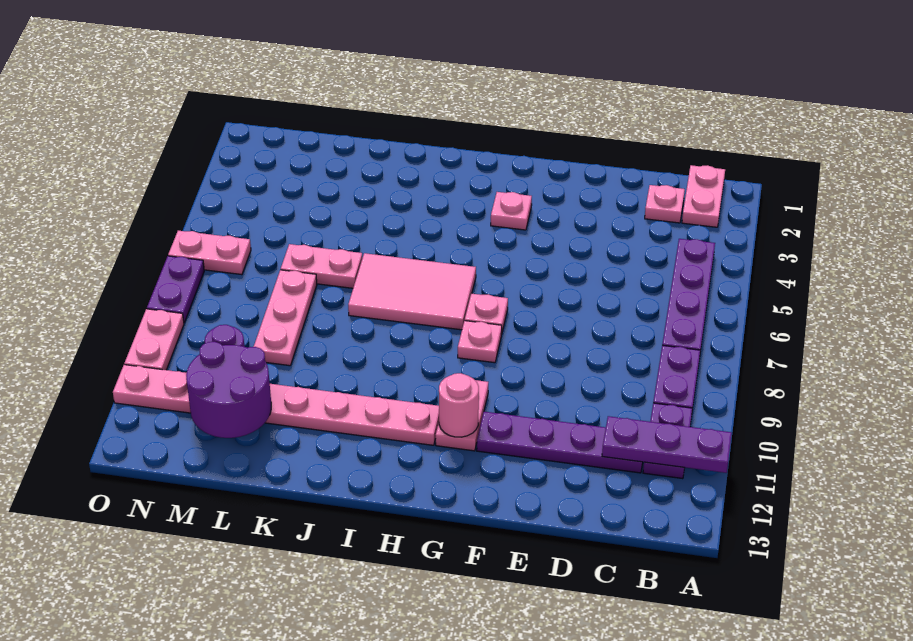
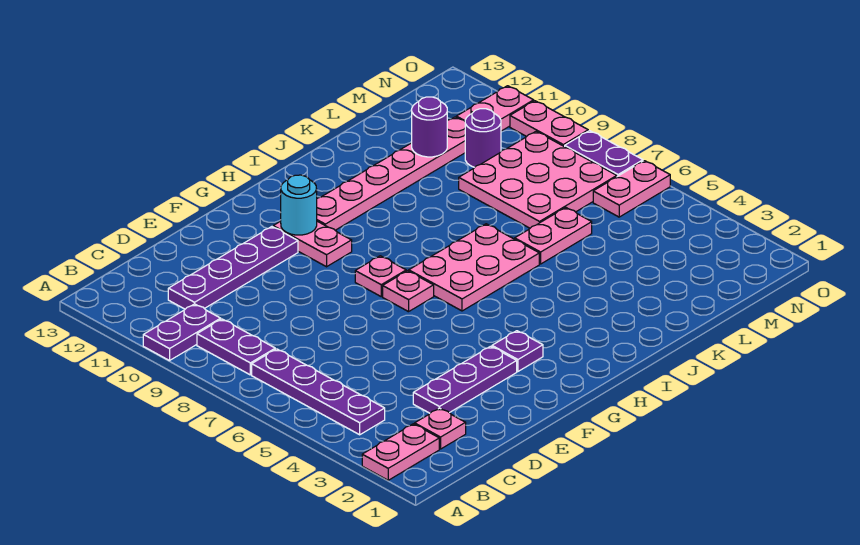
purple 1x3 plate [602,416,732,473] -> purple 1x3 plate moved to [413,346,517,413]
pink 1x2 plate [682,165,725,227] -> pink 1x2 plate turned to [362,424,439,480]
purple 1x2 plate [643,403,692,479] -> purple 1x2 plate turned to [143,304,221,361]
pink 1x1 plate [491,192,532,230] -> purple 1x1 plate [492,331,543,371]
pink 1x1 round brick [439,373,479,437] -> cyan 1x1 round brick [281,175,317,235]
pink 2x3 tile [348,253,476,330] -> pink 2x3 plate [409,224,539,311]
pink 1x3 plate [254,270,317,366] -> pink 3x3 plate [459,131,617,228]
purple 2x2 round brick [186,342,271,438] -> purple 1x1 round brick [412,97,447,157]

